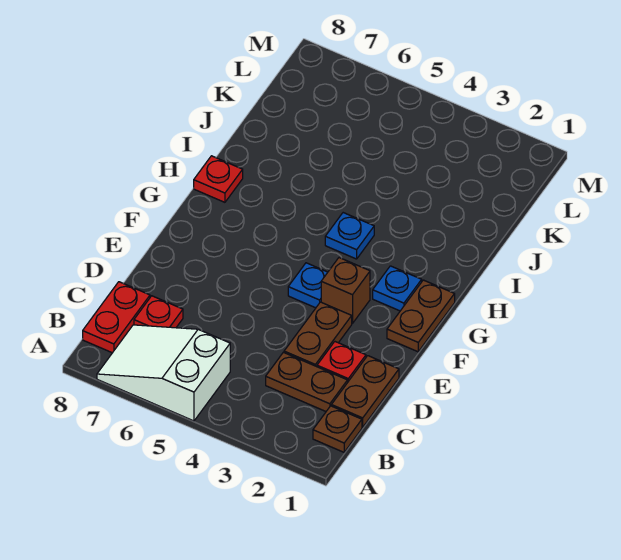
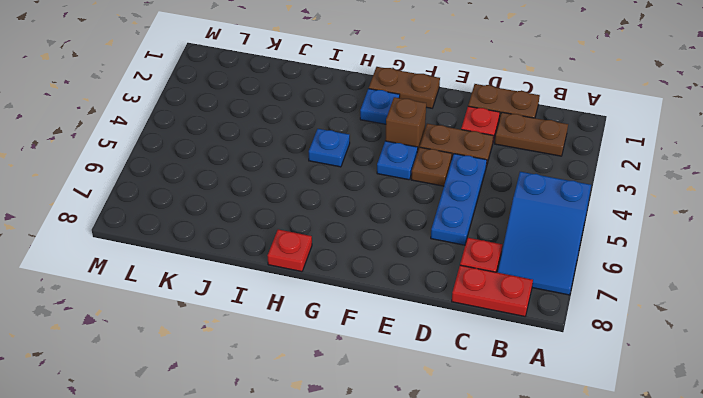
white 2x3 slope [97,325,230,421] -> blue 2x3 slope [498,172,591,295]
brown 1x1 plate [313,406,362,452] -> brown 1x1 plate moved to [411,147,452,186]
brown 1x2 plate [266,352,348,411] -> brown 1x2 plate turned to [495,112,568,156]
none -> blue 1x3 plate [431,154,487,245]

